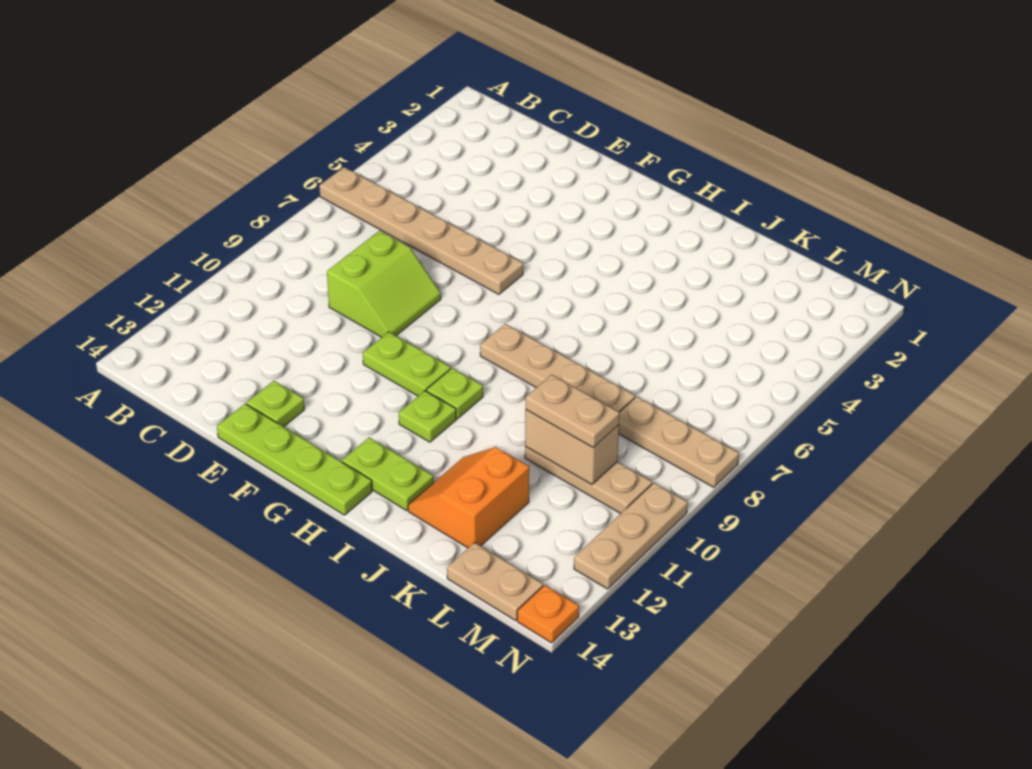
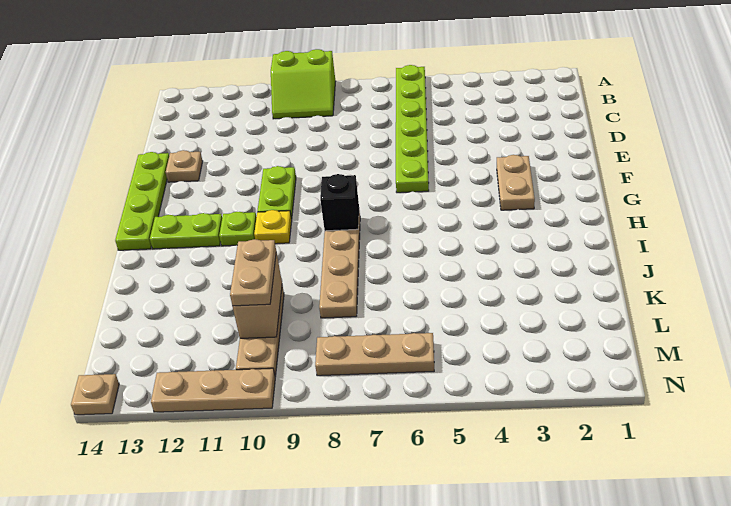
tan 1x6 plate [319,167,523,294] -> lime 1x6 plate [396,65,429,193]
lime 2x2 slope [327,231,441,337] -> lime 2x2 slope moved to [271,49,336,119]
lime 1x1 plate [246,381,304,427] -> tan 1x1 plate [166,150,203,182]
none -> black 1x1 brick [320,174,359,231]
lime 1x1 plate [426,368,483,419] -> yellow 1x1 plate [254,210,292,244]
lime 1x2 plate [342,437,434,510] -> lime 1x2 plate turned to [150,213,222,249]
orange 2x2 slope [408,447,529,548] -> none
tan 1x3 plate [619,397,739,487] -> tan 1x3 plate turned to [315,333,434,376]
tan 1x2 plate [447,542,543,621] -> tan 1x2 plate moved to [497,155,535,210]
orange 1x1 plate [517,585,579,643] -> tan 1x1 plate [71,374,119,415]

